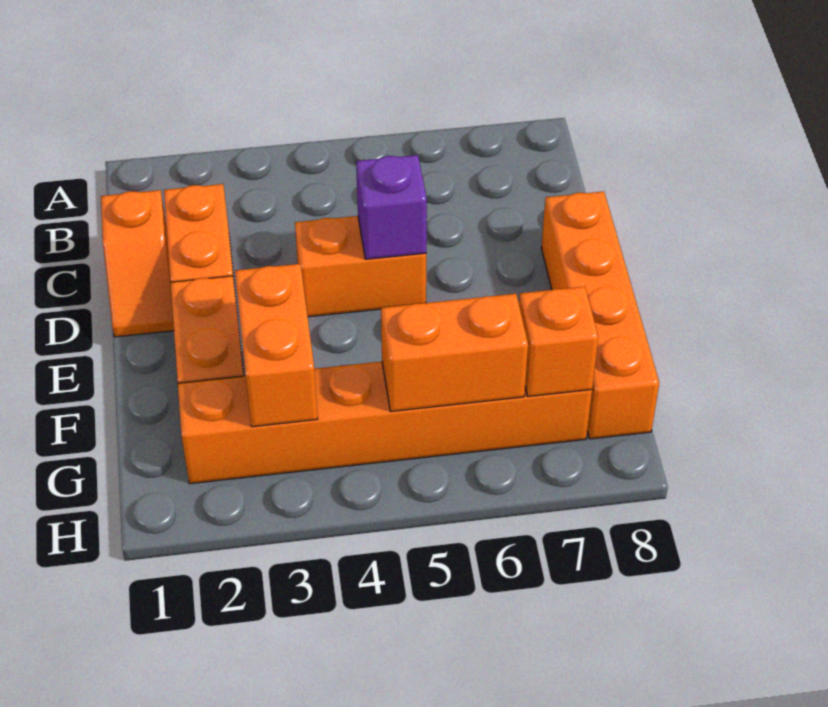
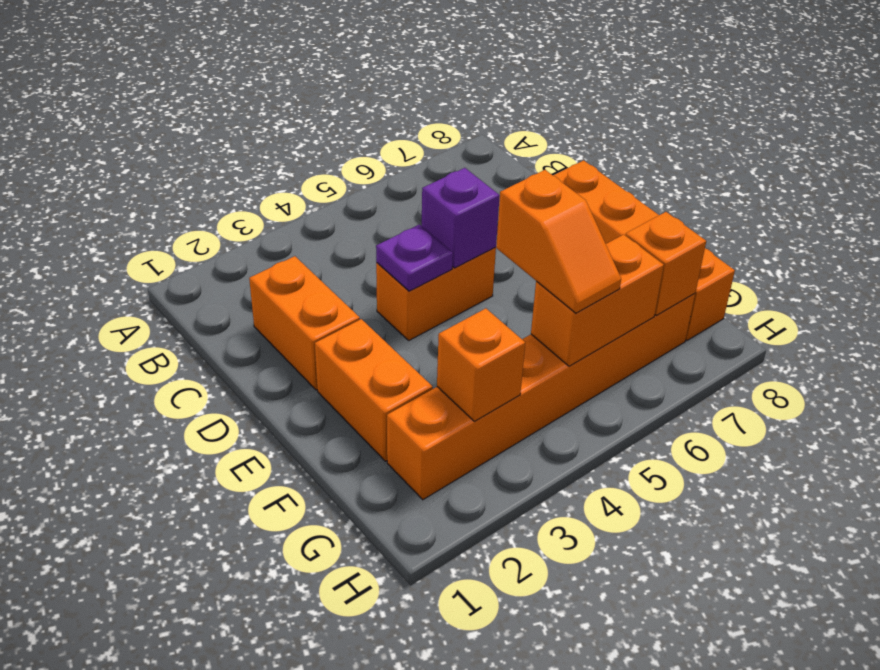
orange 1x2 slope [101,190,174,337] -> orange 1x2 slope moved to [496,170,621,313]
none -> purple 1x1 plate [376,224,453,291]
orange 1x2 brick [235,264,318,427] -> orange 1x1 brick [437,308,525,421]

